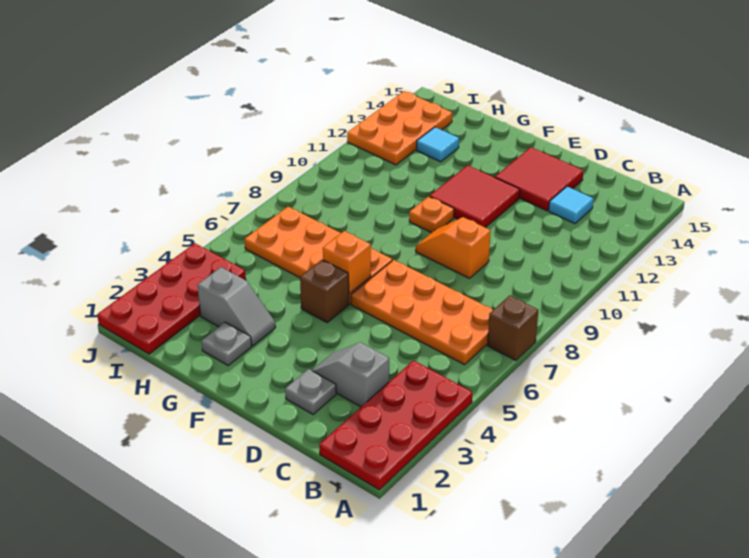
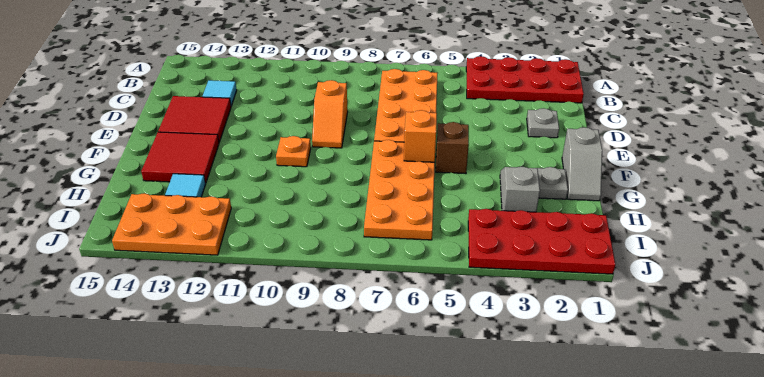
brown 1x1 brick [487,296,538,360] -> none
grey 1x2 slope [312,342,389,407] -> grey 1x2 slope moved to [562,127,602,201]
red 2x2 tile [429,165,520,228] -> red 2x2 tile moved to [141,132,219,183]

